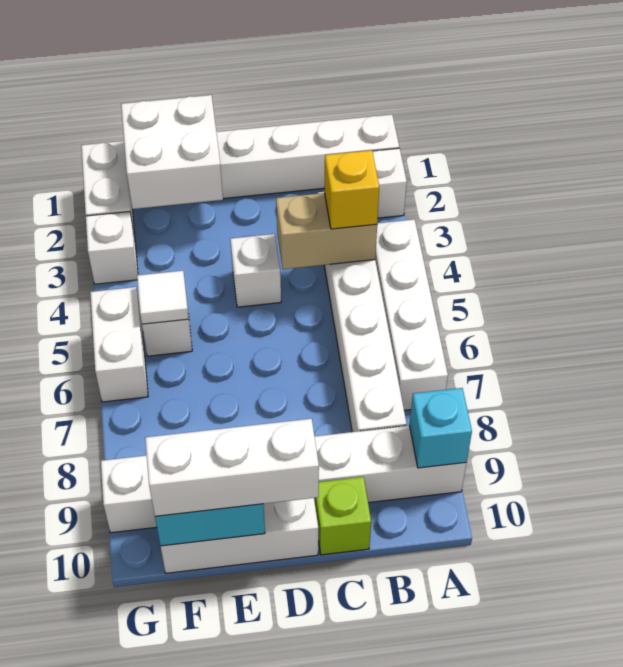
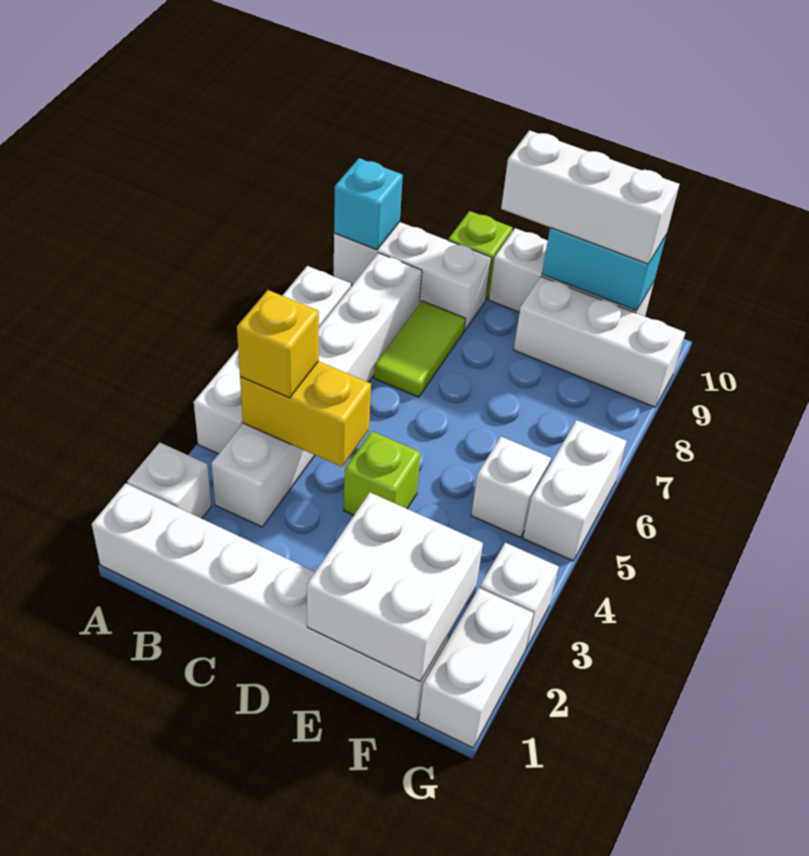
tan 1x2 brick [276,193,377,269] -> yellow 1x2 brick [240,361,371,467]
none -> lime 1x2 tile [374,301,465,397]
white 1x1 brick [230,234,281,307] -> lime 1x1 brick [344,431,421,515]
white 1x1 tile [137,271,189,324] -> none

